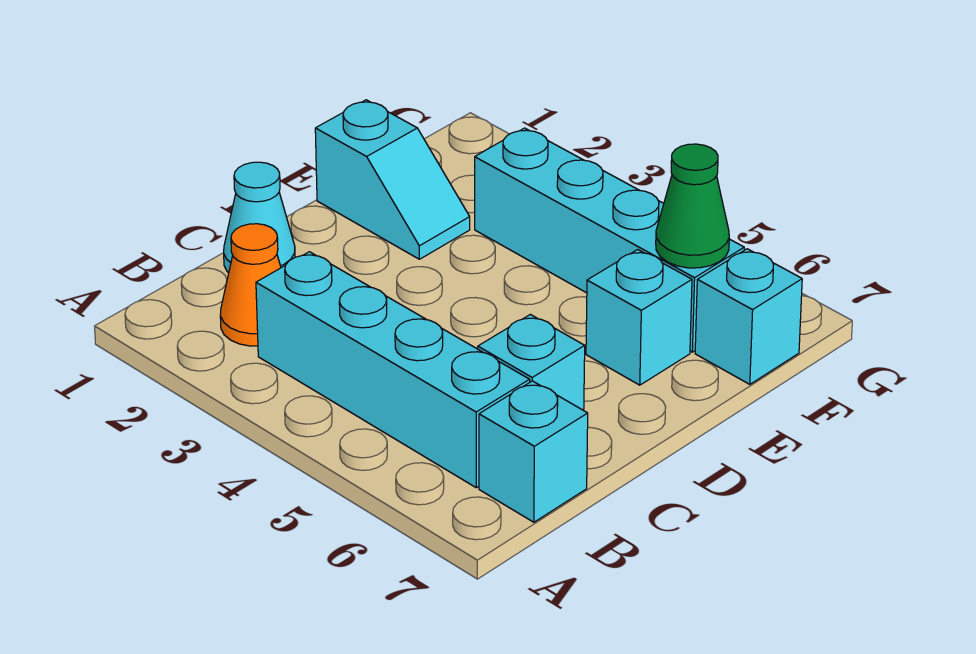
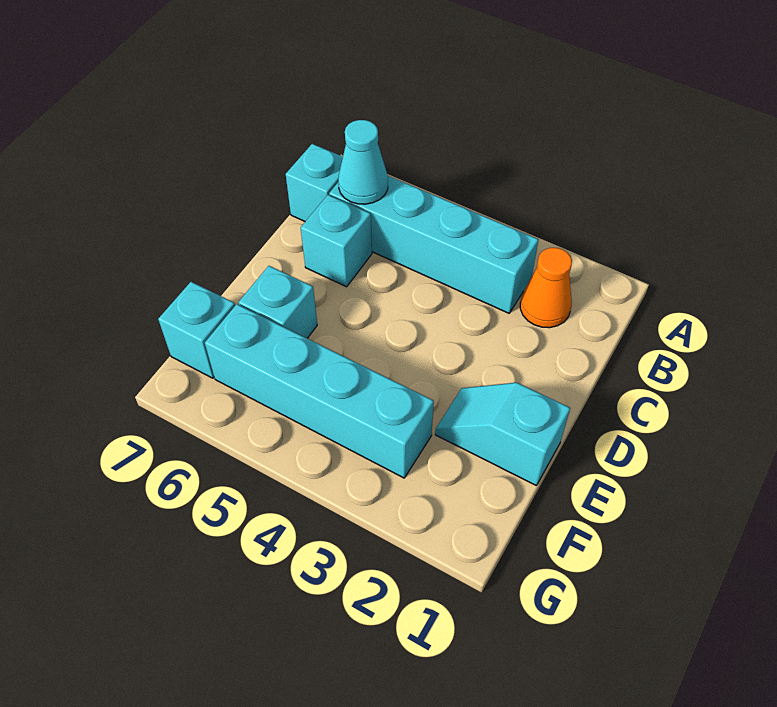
cyan 1x1 cone [224,162,295,273] -> cyan 1x1 cone moved to [338,120,388,204]
green 1x1 cone [656,144,729,268] -> none

